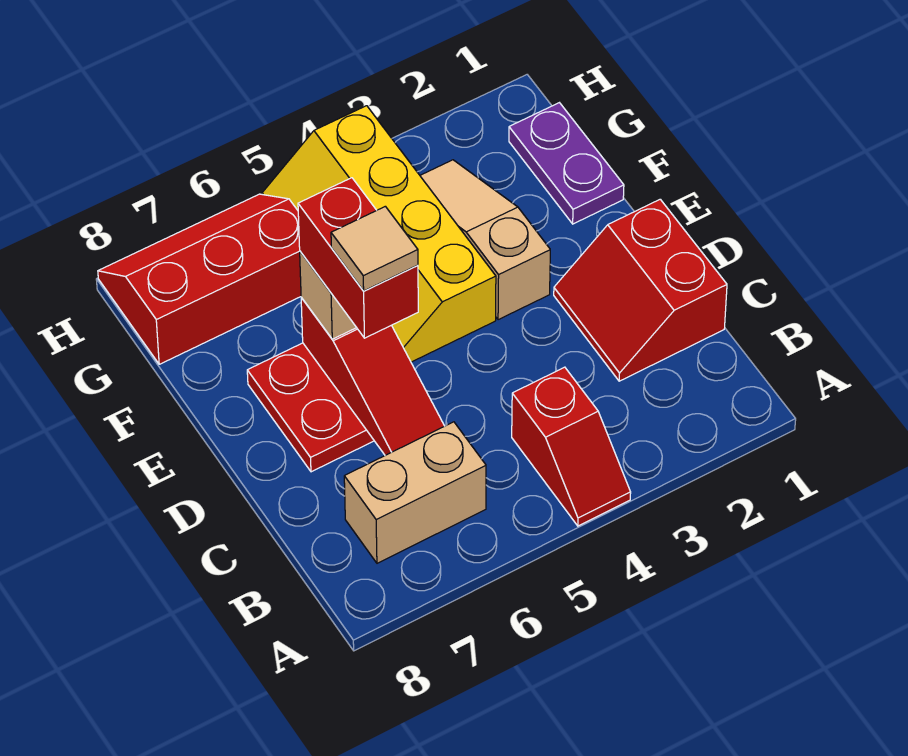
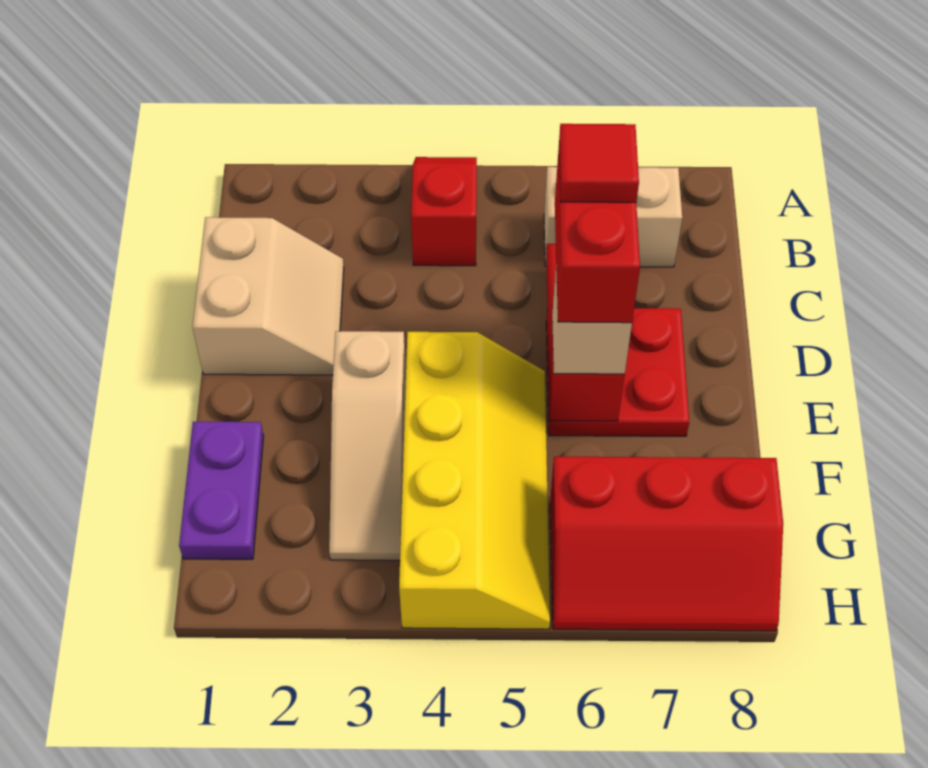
red 2x2 slope [554,199,727,381] -> tan 2x2 slope [192,217,344,375]
tan 1x1 tile [331,206,418,291] -> red 1x1 tile [559,124,639,202]

